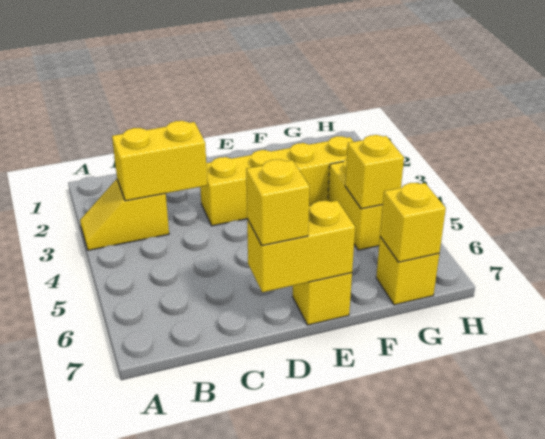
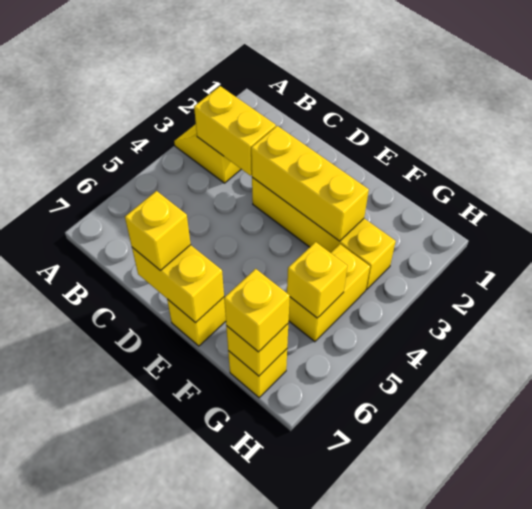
none -> yellow 1x3 brick [251,126,369,241]
none -> yellow 1x1 brick [224,269,290,352]

